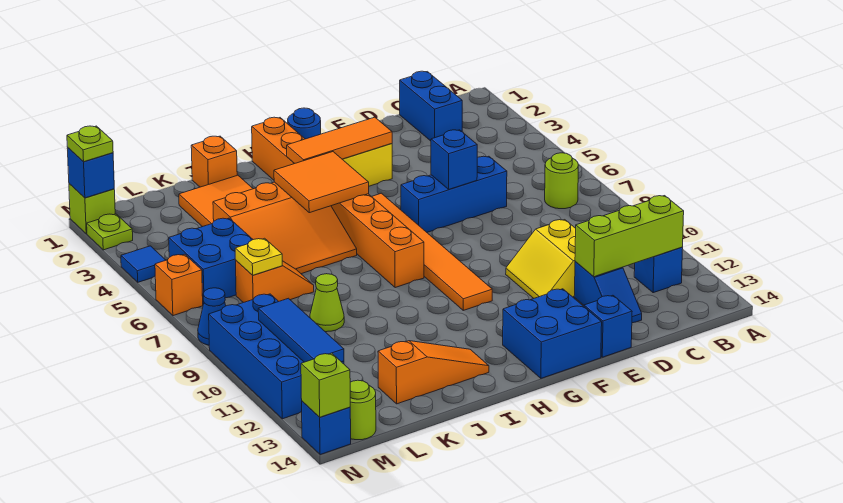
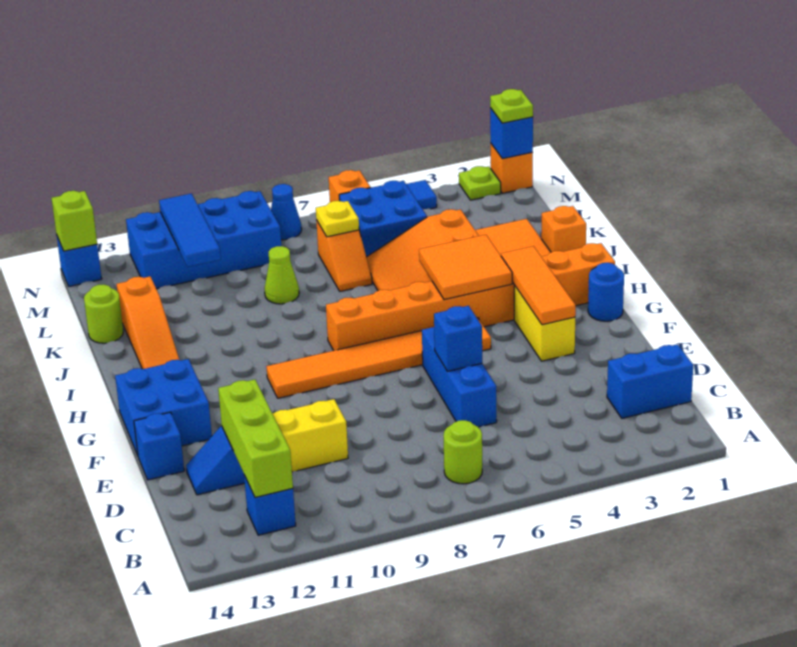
blue 1x3 tile [258,298,344,362] -> blue 1x3 tile turned to [159,193,221,267]
lime 1x1 round brick [350,380,376,440] -> lime 1x1 round brick moved to [84,284,123,343]
lime 1x1 brick [69,184,115,234] -> orange 1x1 brick [491,144,533,193]

